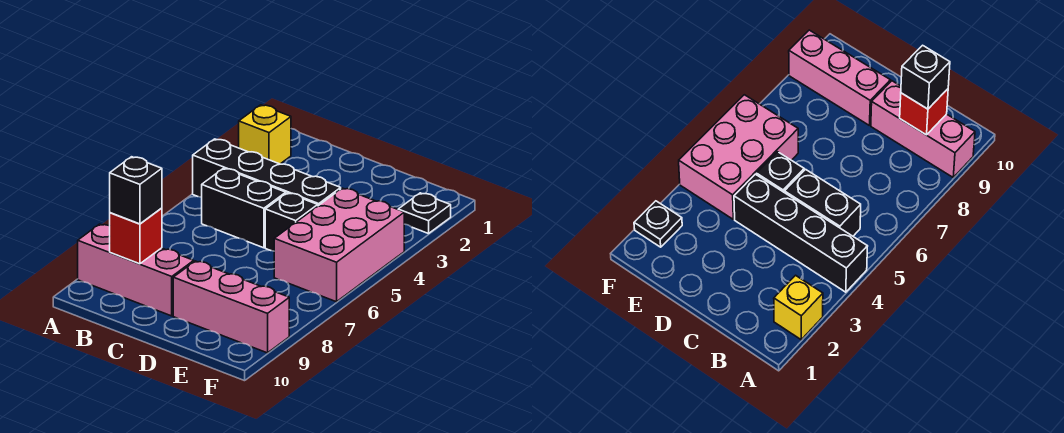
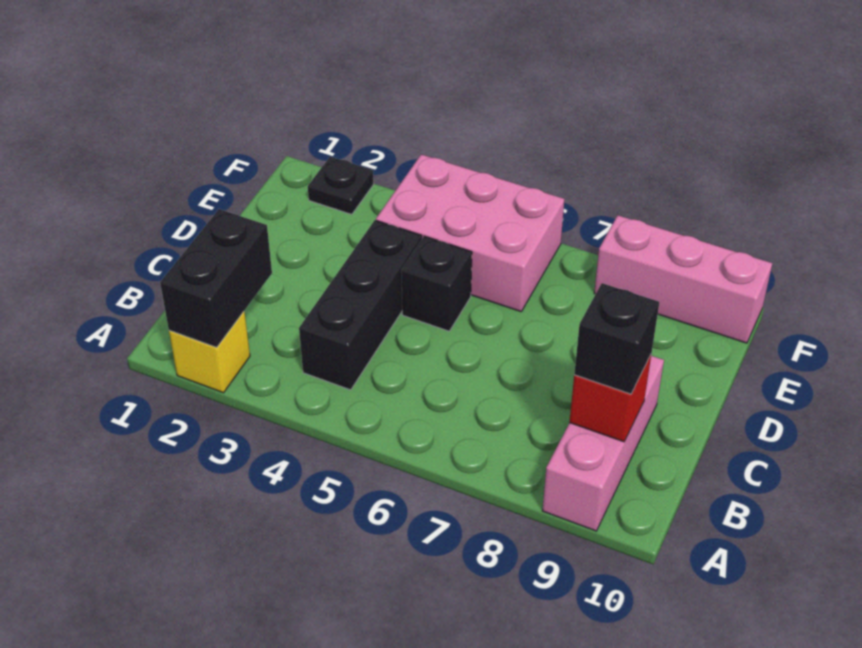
black 1x4 brick [193,139,341,206] -> black 1x3 brick [299,220,422,390]
black 1x2 brick [202,168,286,248] -> black 1x2 brick moved to [160,209,272,347]
pink 1x3 brick [173,261,289,353] -> pink 1x3 brick turned to [594,215,772,343]

